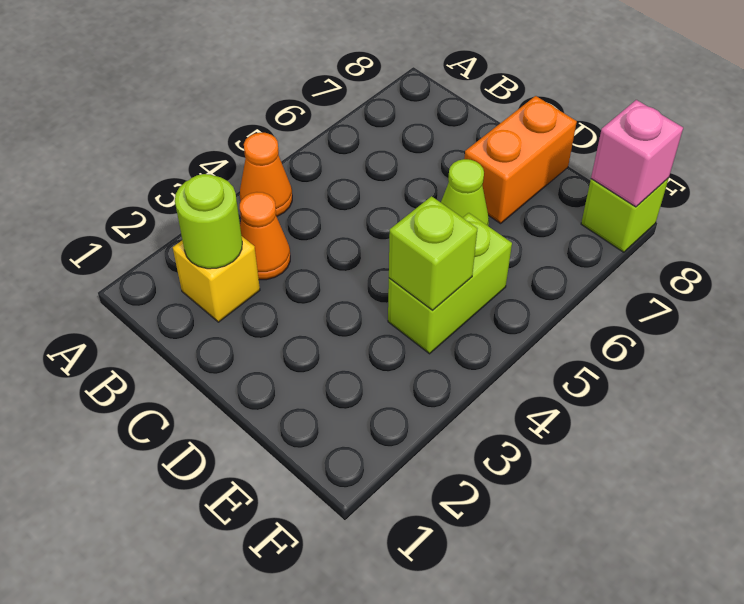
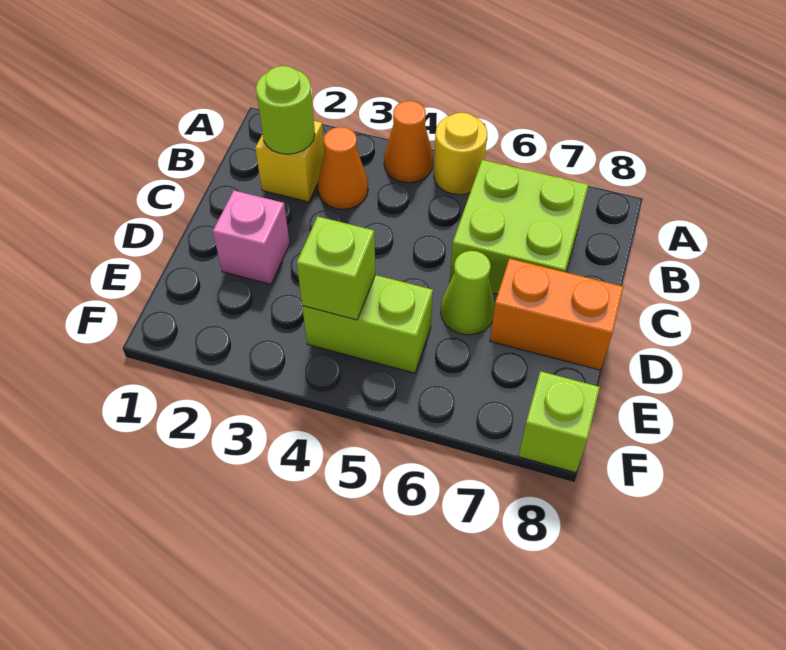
none -> yellow 1x1 round brick [434,113,487,195]
none -> lime 2x2 brick [450,160,588,295]
pink 1x1 brick [591,100,683,207] -> pink 1x1 brick moved to [213,191,290,284]

